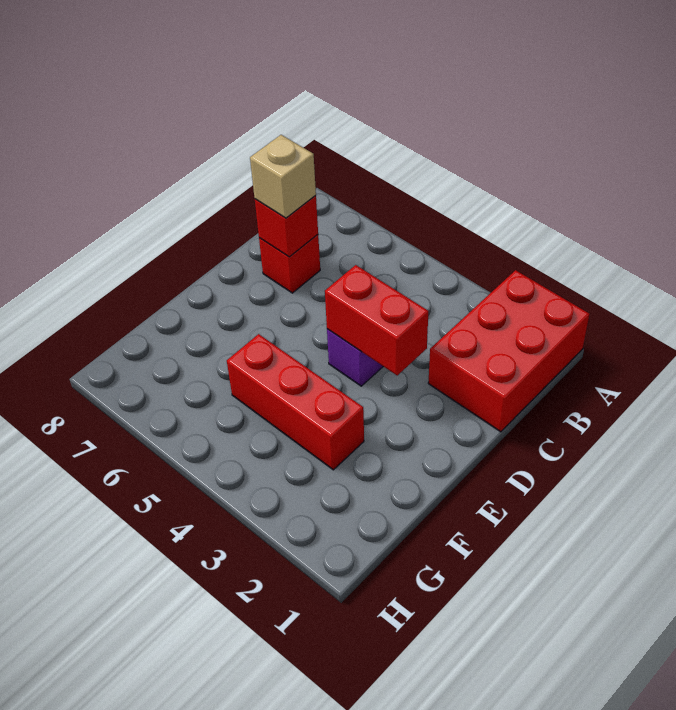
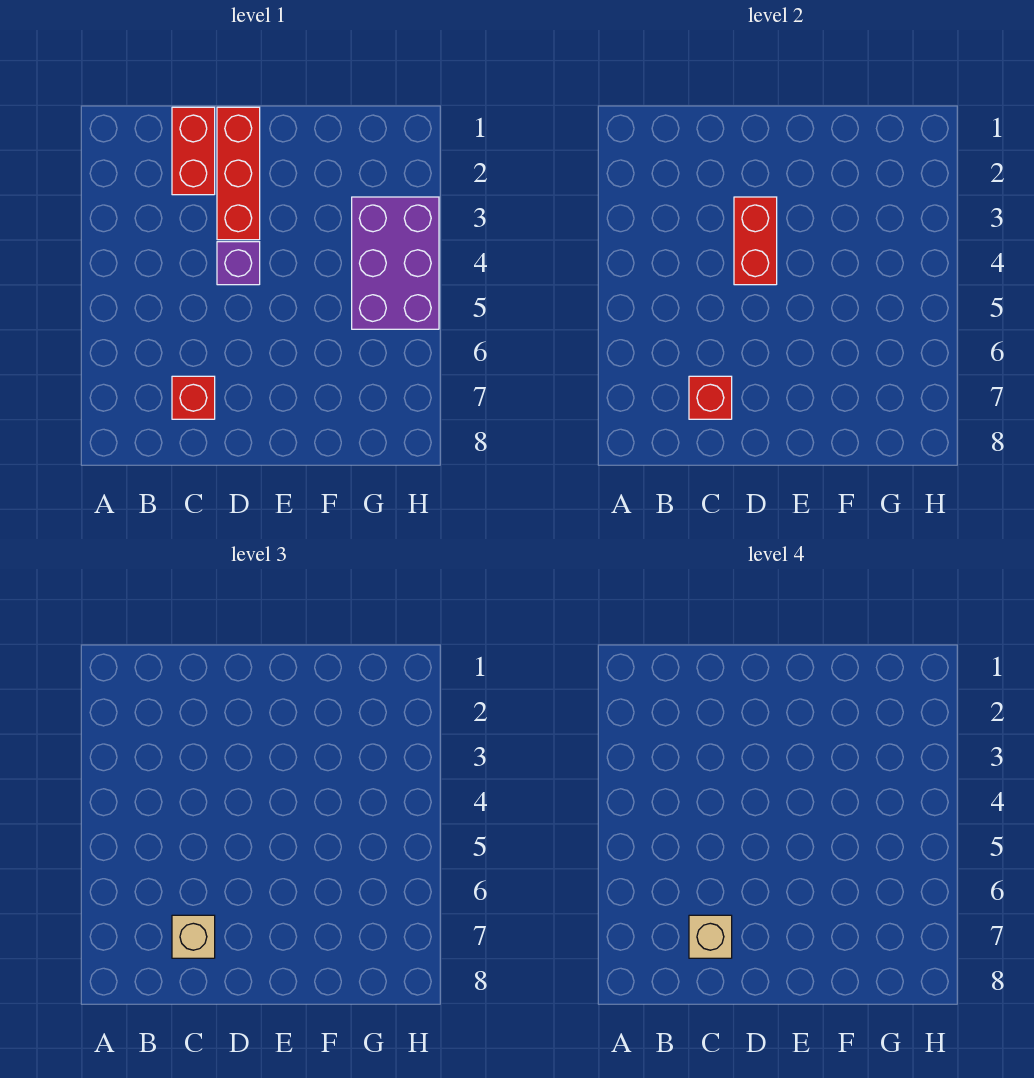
red 2x3 brick [428,270,590,432] -> red 1x2 brick [172,107,215,195]
none -> tan 1x1 brick [689,915,732,958]
red 1x3 brick [227,334,364,470] -> red 1x3 brick moved to [217,107,260,240]
none -> purple 2x3 brick [352,197,439,329]

